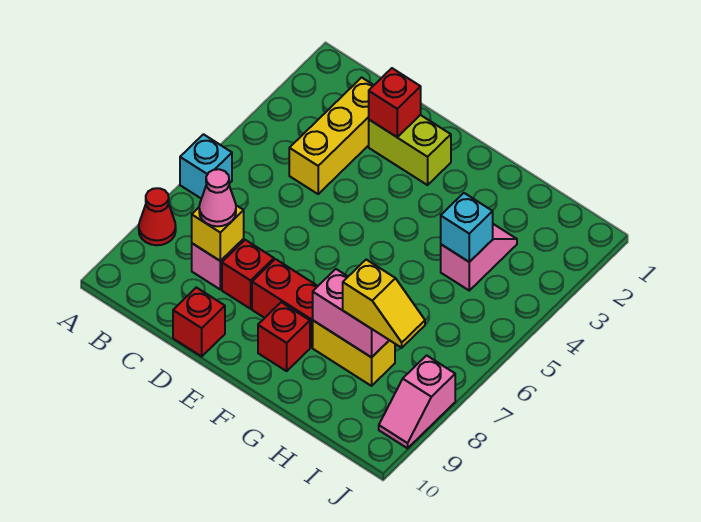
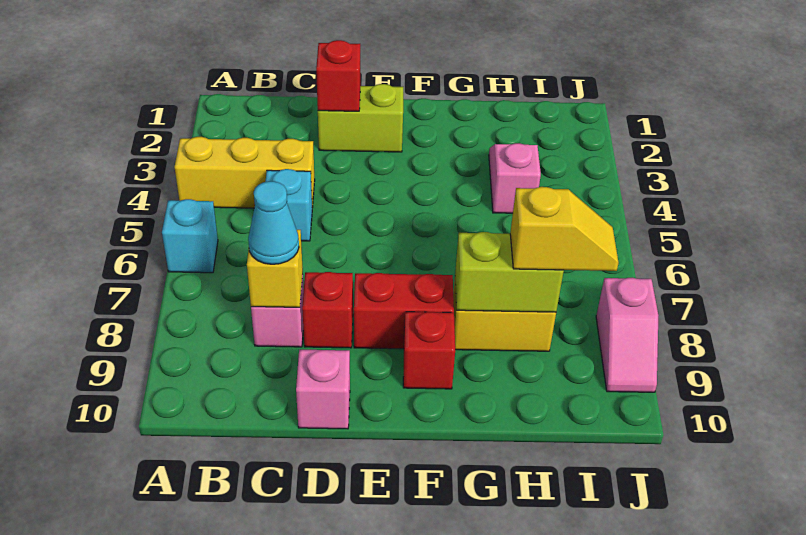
red 1x1 cone [139,188,176,245] -> none
yellow 1x3 brick [289,77,374,194] -> yellow 1x3 brick turned to [174,137,315,208]
pink 1x1 cone [199,169,236,226] -> cyan 1x1 cone [248,181,299,264]
red 1x1 brick [173,287,225,356] -> pink 1x1 brick [296,350,350,429]
pink 1x2 brick [313,269,389,357] -> lime 1x2 brick [455,232,564,312]
cyan 1x1 brick [441,193,493,262] -> cyan 1x1 brick moved to [265,169,312,241]

